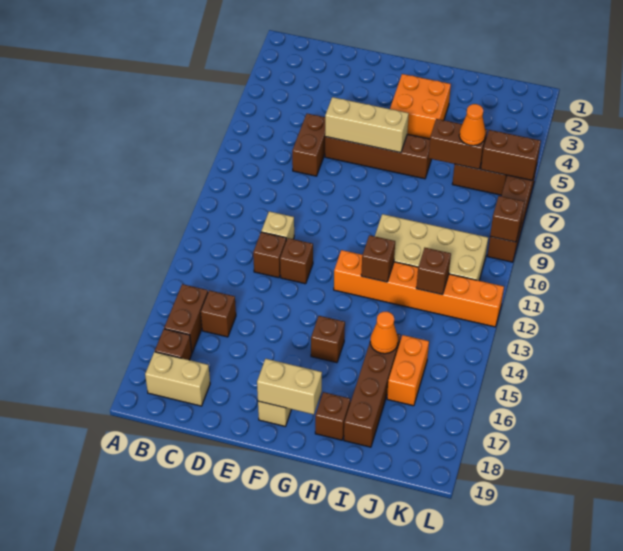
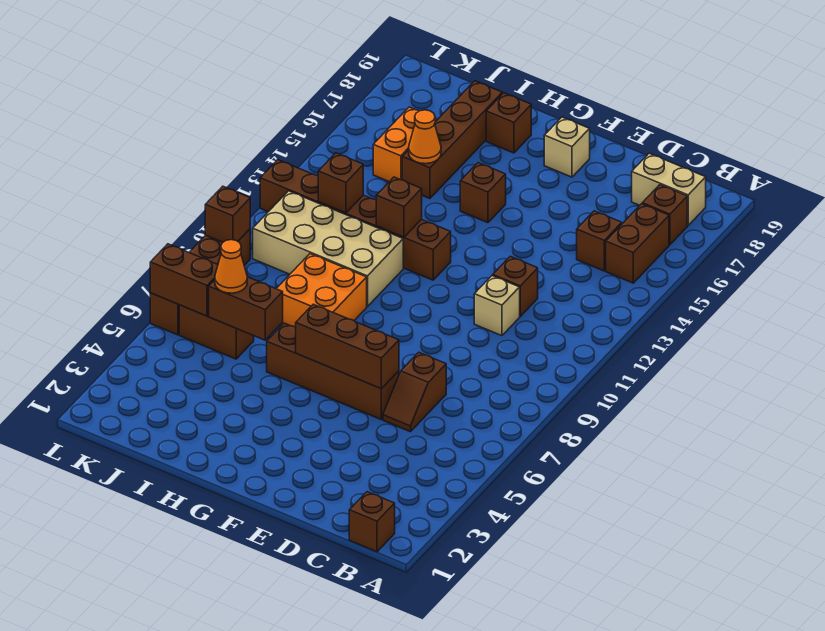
brown 1x2 brick [292,114,325,176] -> brown 1x2 slope [383,352,446,432]
tan 1x3 brick [325,97,409,153] -> brown 1x3 brick [296,304,399,389]
brown 1x1 brick [280,238,313,284] -> brown 1x1 brick moved to [349,492,395,552]
tan 1x2 brick [257,359,322,414] -> none
orange 2x2 brick [390,74,451,139] -> orange 2x2 brick moved to [276,254,367,327]
orange 1x6 brick [334,250,504,327] -> brown 1x6 brick [260,160,451,280]

